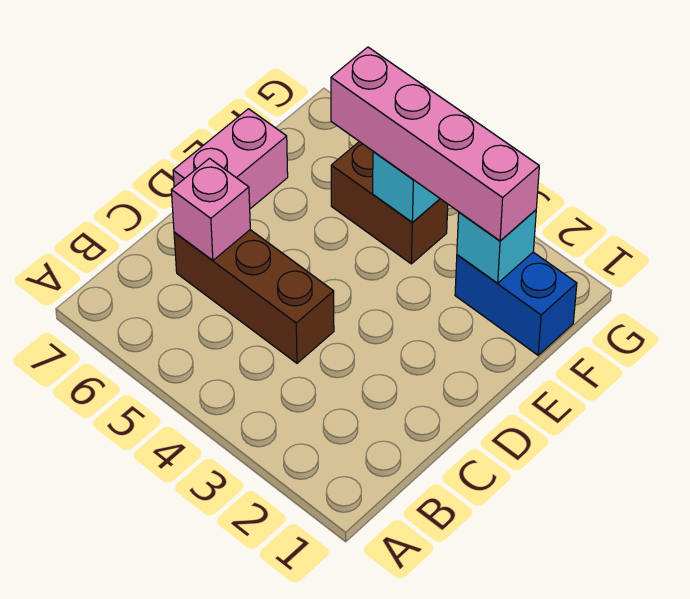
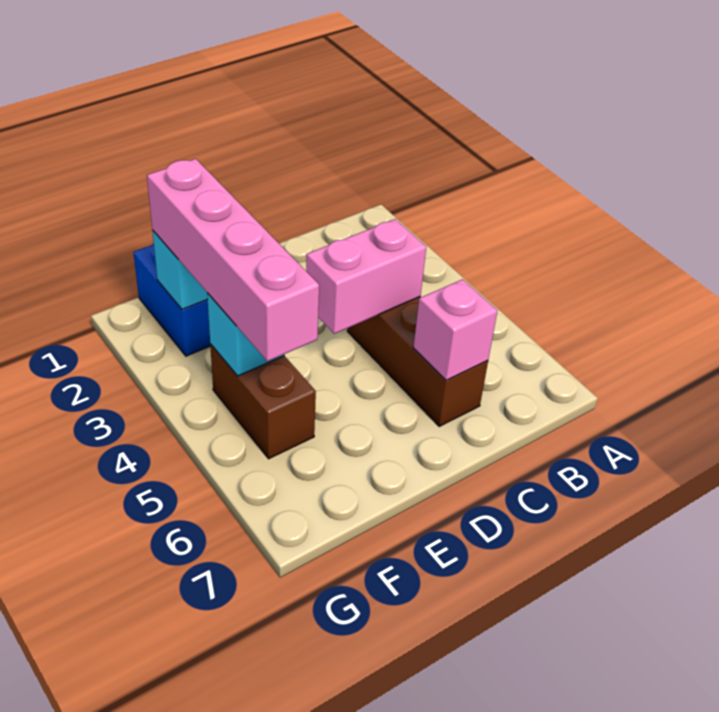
pink 1x2 brick [173,109,288,209] -> pink 1x2 brick moved to [306,219,426,334]

